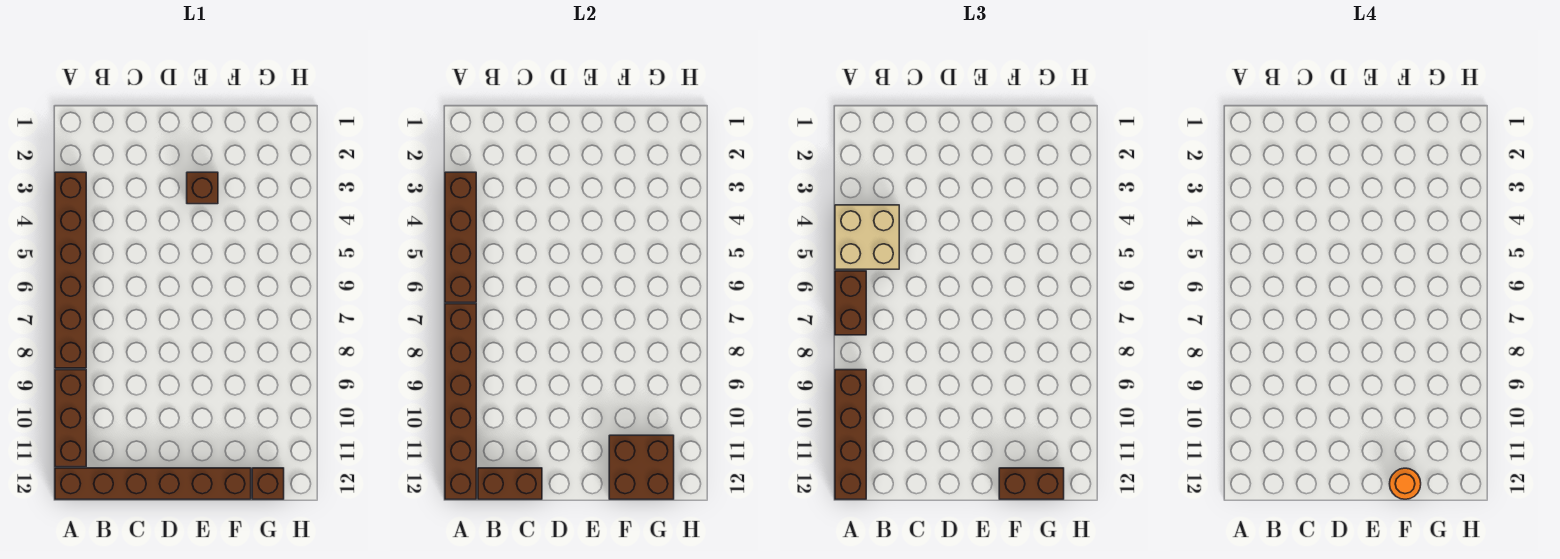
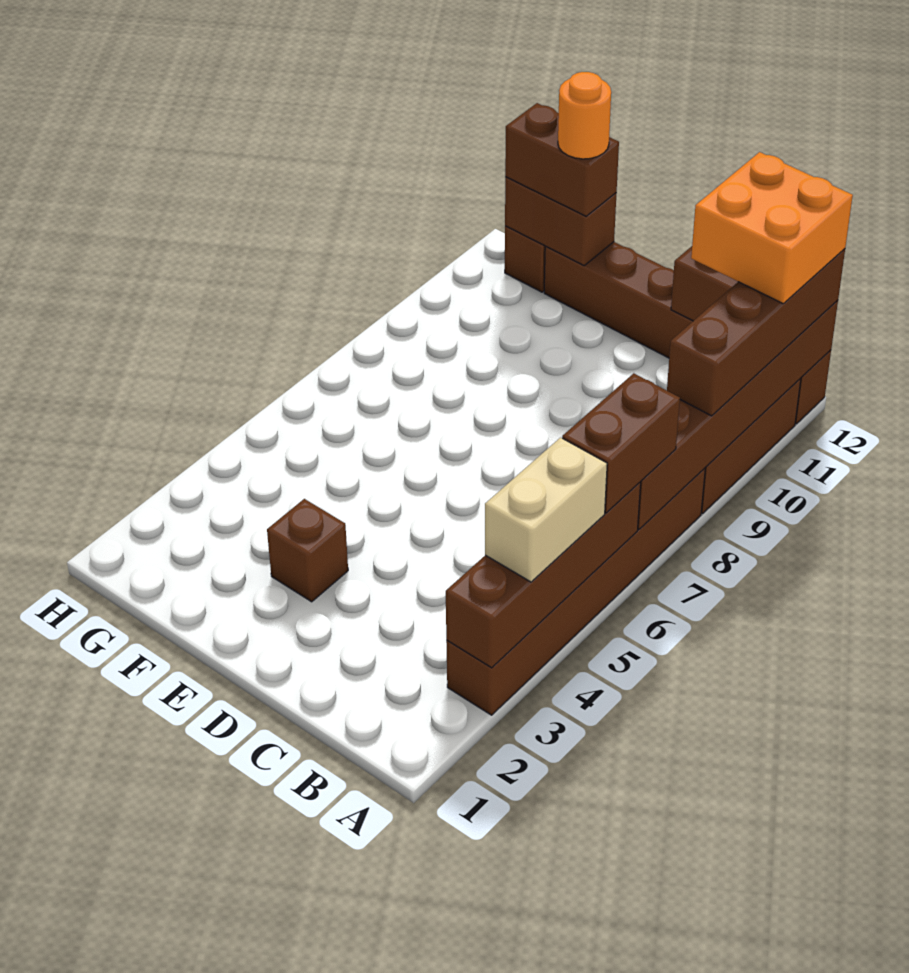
tan 2x2 brick [835,205,899,269] -> tan 1x2 brick [485,438,607,582]
none -> orange 2x2 brick [691,152,853,303]
brown 2x2 brick [609,435,674,499] -> brown 1x2 brick [505,177,617,265]

